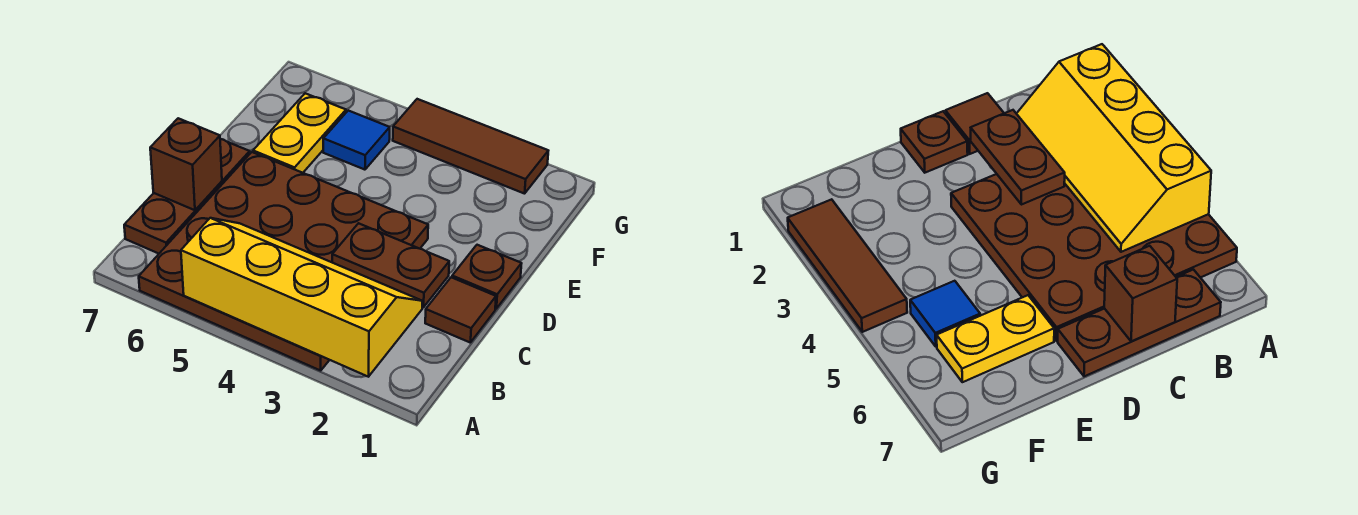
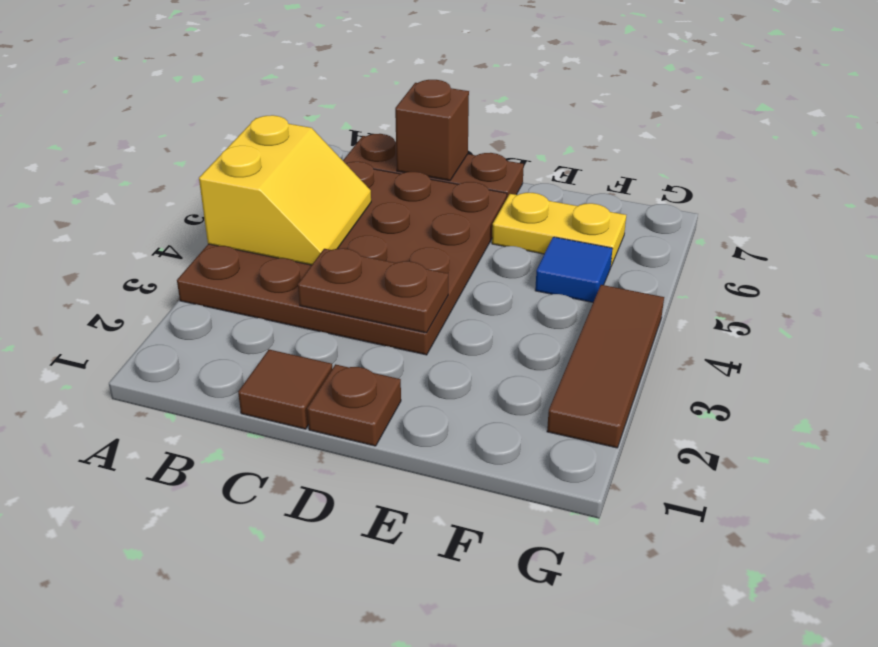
yellow 2x4 slope [181,218,422,377] -> yellow 2x2 slope [199,115,371,265]
brown 1x2 plate [332,223,449,307] -> brown 1x2 plate turned to [298,248,448,333]

